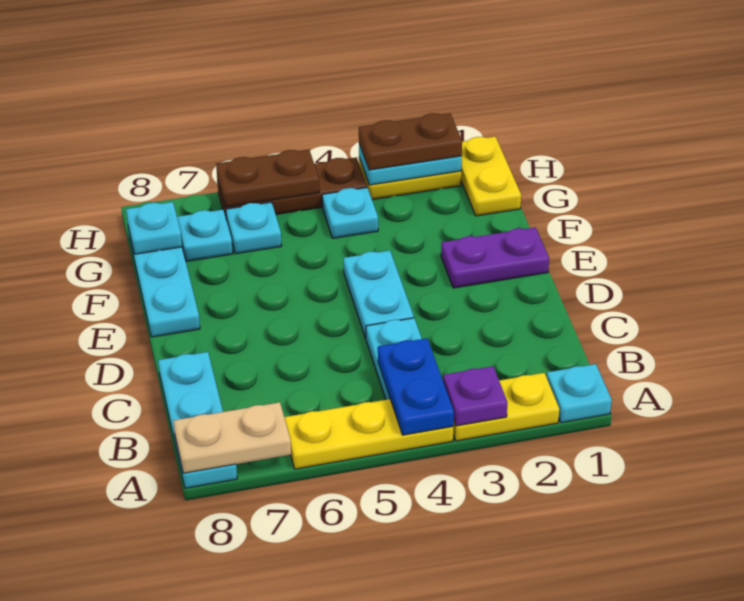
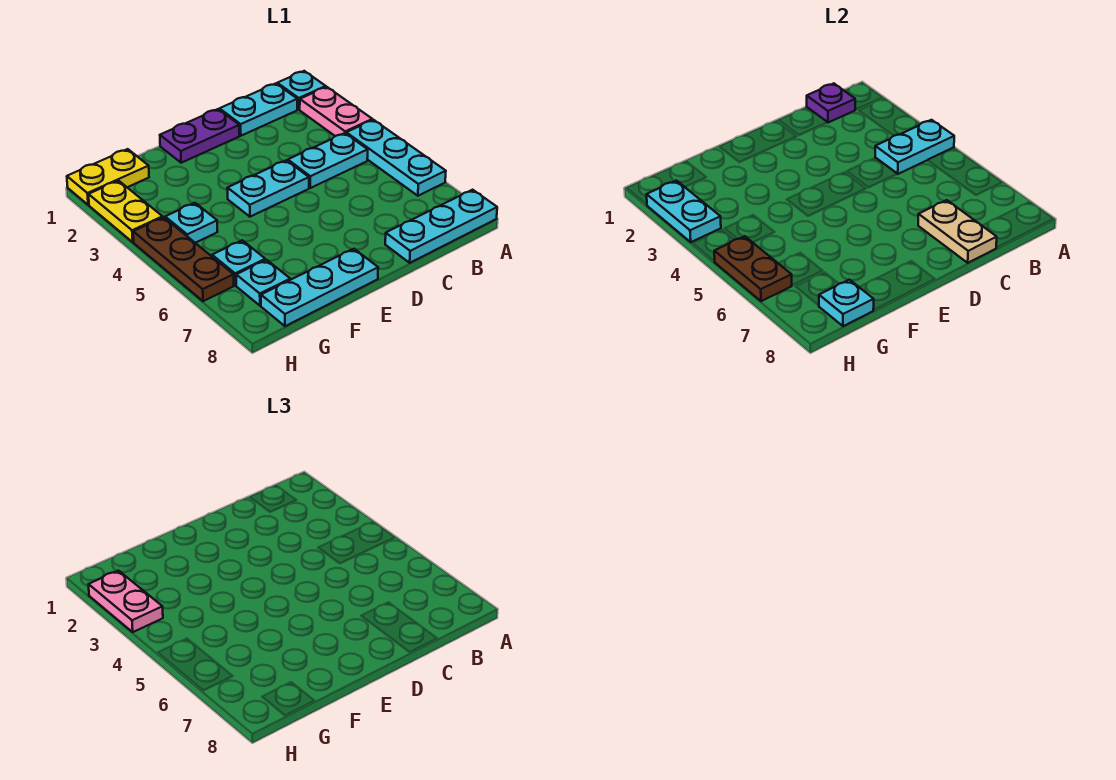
yellow 1x2 plate [453,373,559,441] -> pink 1x2 plate [300,87,372,136]
purple 1x1 plate [443,366,508,426] -> purple 1x1 plate moved to [807,84,855,123]
yellow 1x3 plate [284,399,454,469] -> cyan 1x3 plate [346,120,446,196]
blue 1x2 plate [378,338,454,435] -> cyan 1x2 plate [875,120,954,174]
tan 1x2 plate [174,402,291,473] -> tan 1x2 plate moved to [918,200,997,263]
none -> cyan 1x2 plate [219,84,297,136]
purple 1x2 plate [441,227,549,288] -> purple 1x2 plate turned to [160,109,239,163]
brown 1x2 plate [359,113,462,170] -> pink 1x2 plate [89,571,163,632]

